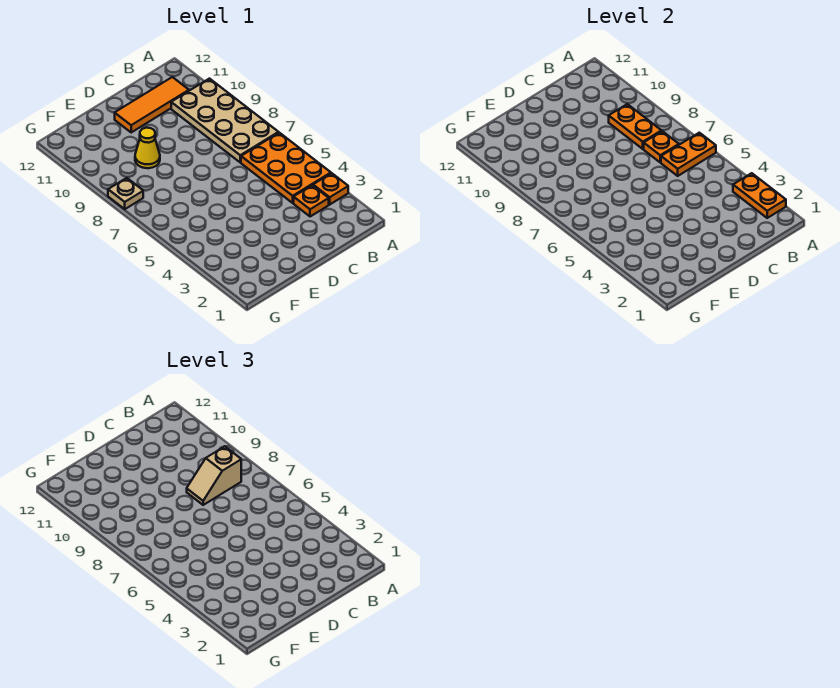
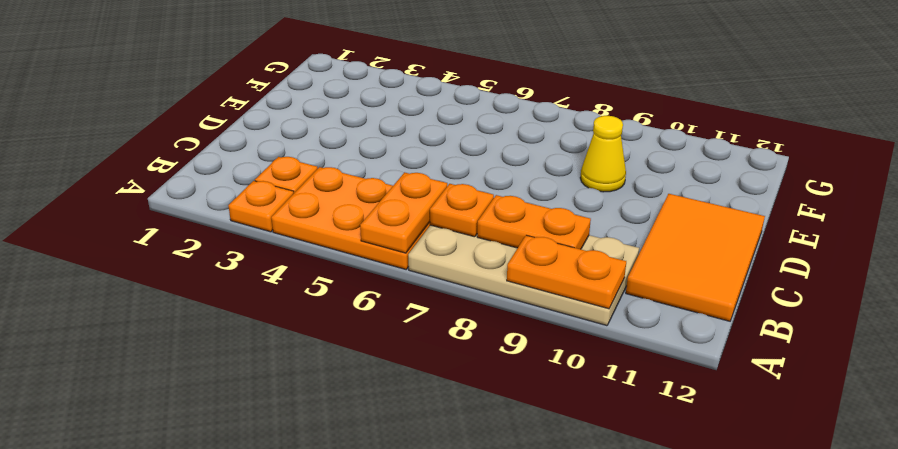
orange 1x2 plate [733,173,786,218] -> orange 1x2 plate moved to [507,235,626,309]
tan 1x2 slope [187,446,241,505] -> none
orange 1x3 tile [115,77,189,132] -> orange 2x3 tile [626,194,765,321]
tan 1x1 plate [108,178,143,209] -> none

